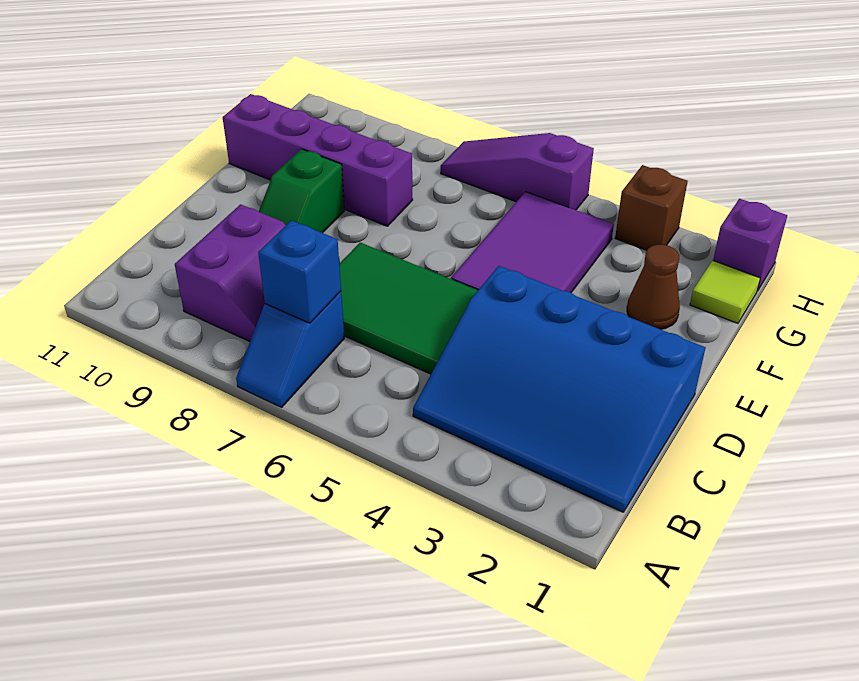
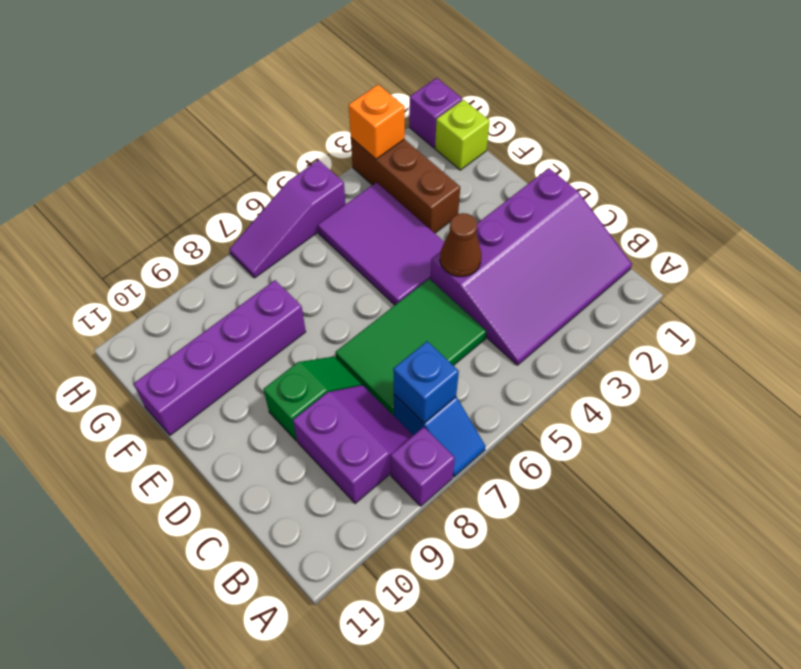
none -> purple 1x1 brick [391,427,455,506]
blue 3x4 slope [413,266,706,512] -> purple 3x4 slope [430,168,632,365]
green 1x2 slope [259,149,344,233] -> green 1x2 slope turned to [263,357,362,441]
brown 1x1 cone [627,244,680,329] -> brown 1x1 cone moved to [440,213,481,277]
lime 1x1 tile [690,260,760,323] -> lime 1x1 brick [435,100,490,170]
brown 1x1 brick [615,165,688,250] -> brown 1x3 brick [351,138,460,233]
none -> orange 1x1 brick [349,85,405,159]

